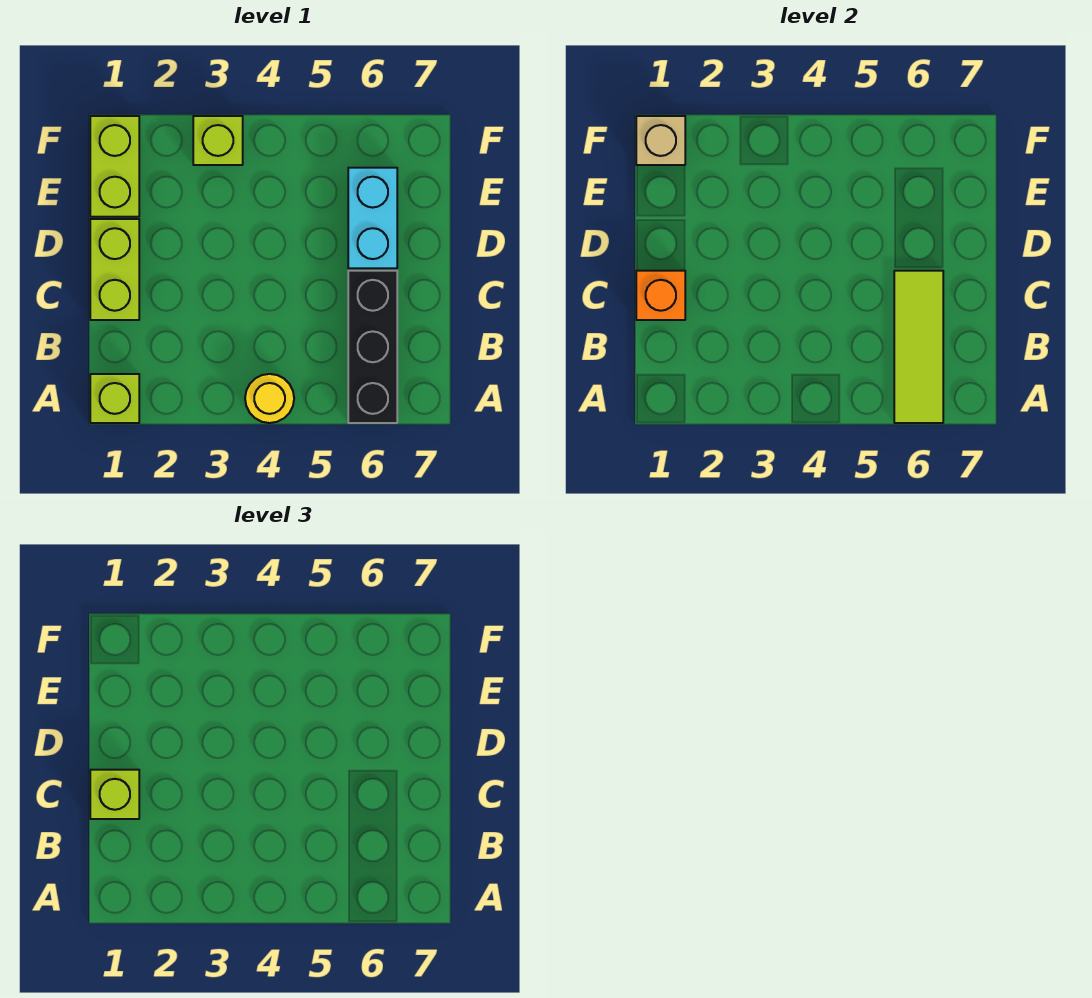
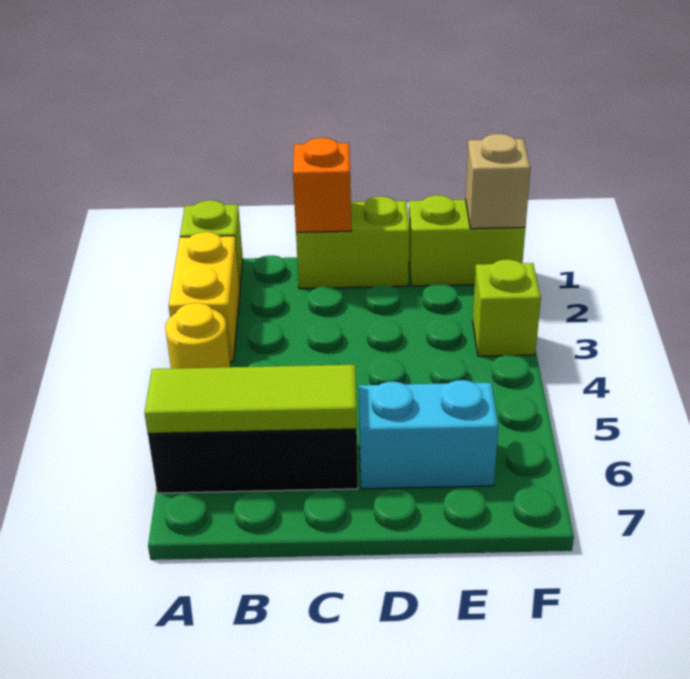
none -> yellow 1x2 brick [169,232,240,362]
lime 1x1 brick [90,770,139,819] -> none

